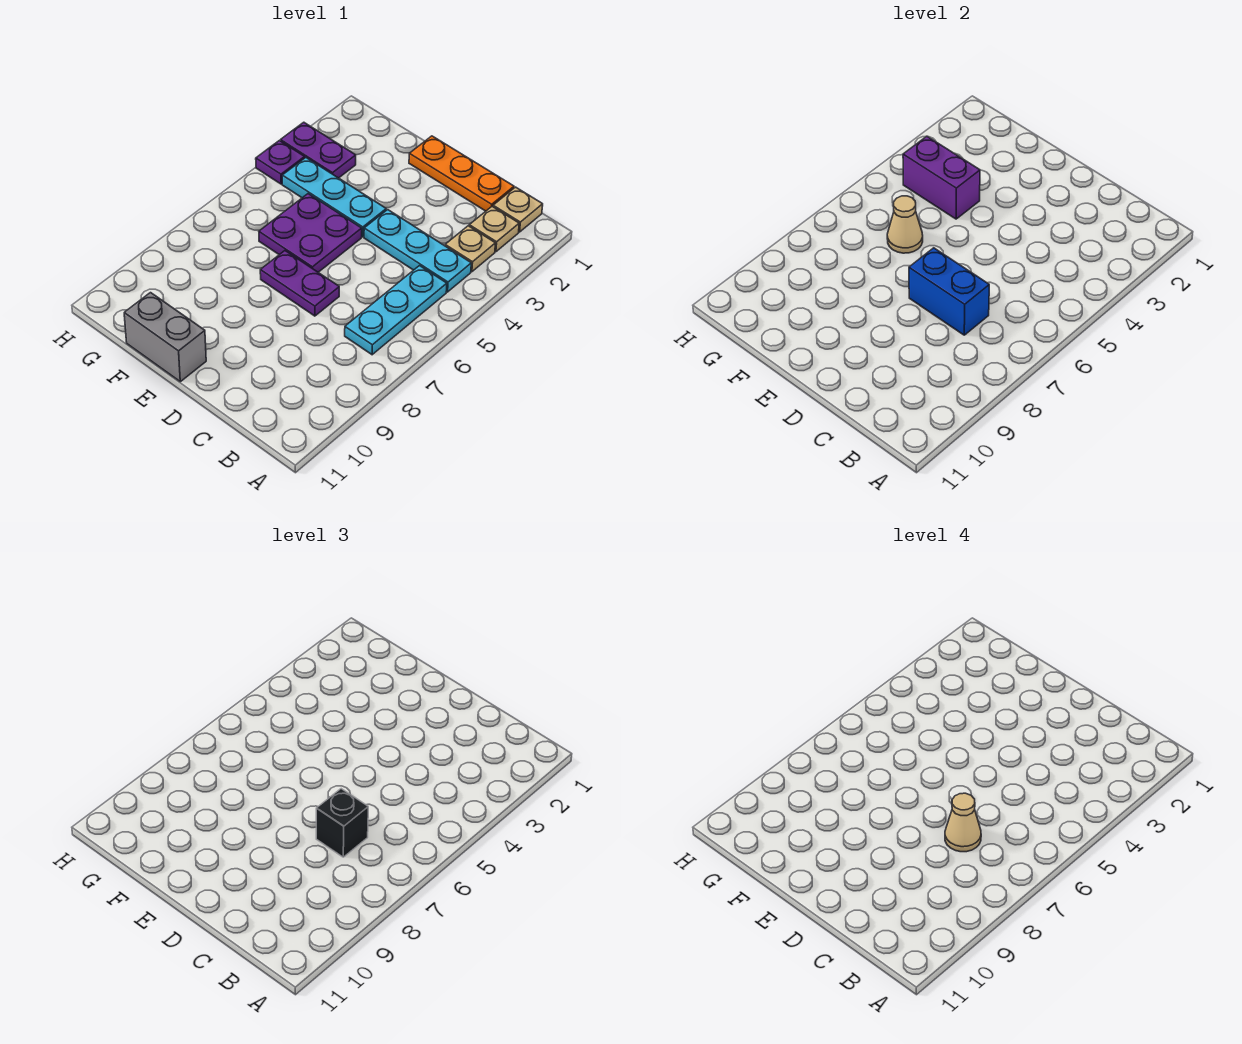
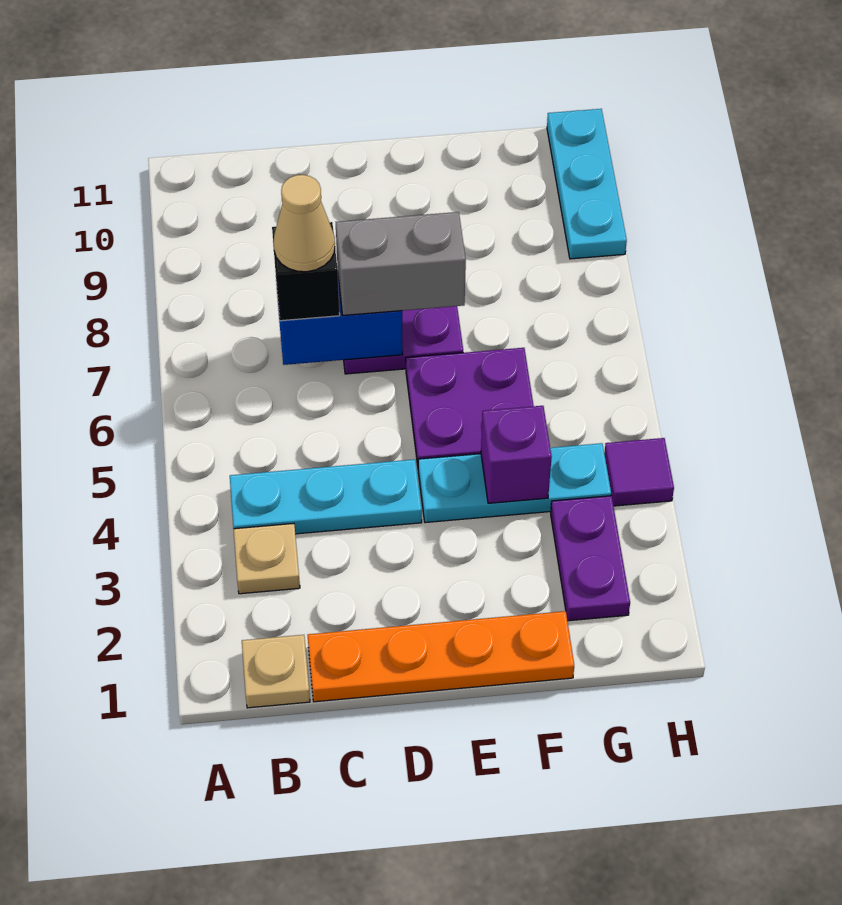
tan 1x1 plate [469,206,519,252] -> none
cyan 1x3 plate [345,266,447,355] -> cyan 1x3 plate moved to [547,109,627,259]
orange 1x3 plate [409,136,514,211] -> orange 1x4 plate [308,611,574,702]
grey 1x2 brick [124,293,206,382] -> grey 1x2 brick moved to [336,212,466,315]
purple 1x2 brick [903,136,980,219] -> purple 1x1 brick [481,406,552,503]
tan 1x1 cone [887,196,923,253] -> none
purple 1x2 plate [281,122,356,178] -> purple 1x2 plate turned to [551,496,630,621]
purple 1x1 plate [256,141,305,184] -> purple 1x1 tile [604,438,674,506]

